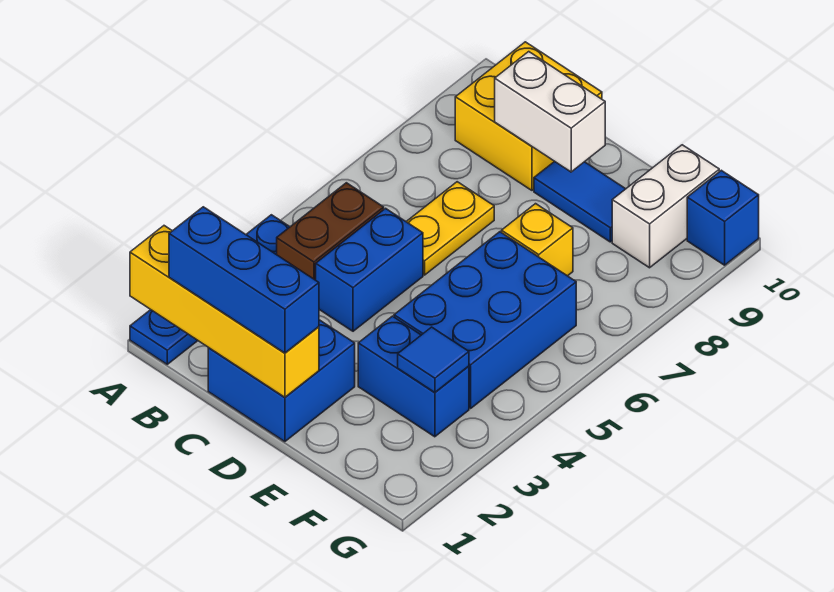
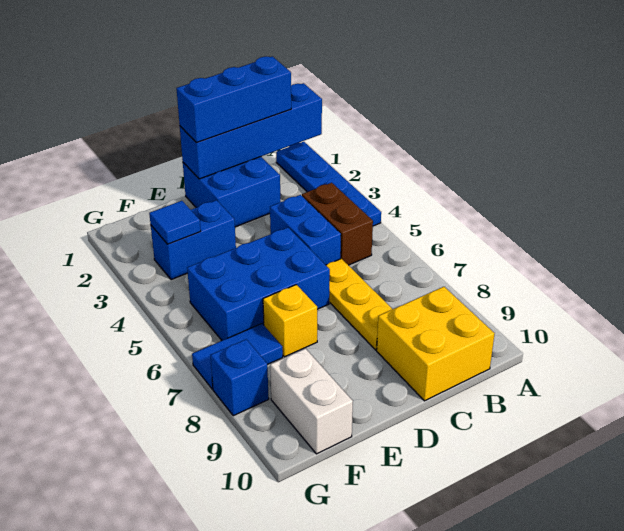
yellow 1x4 brick [130,226,319,397] -> blue 1x4 brick [180,83,322,179]
yellow 1x2 plate [406,182,494,275] -> yellow 1x3 plate [326,259,393,350]
white 1x2 brick [495,52,605,172] -> none
blue 1x2 tile [534,161,625,242] -> blue 1x2 tile moved to [192,324,283,389]
blue 2x3 brick [394,232,576,408] -> blue 2x3 brick turned to [187,228,330,340]
blue 1x1 brick [687,170,759,265] -> blue 1x1 brick moved to [211,339,269,416]

